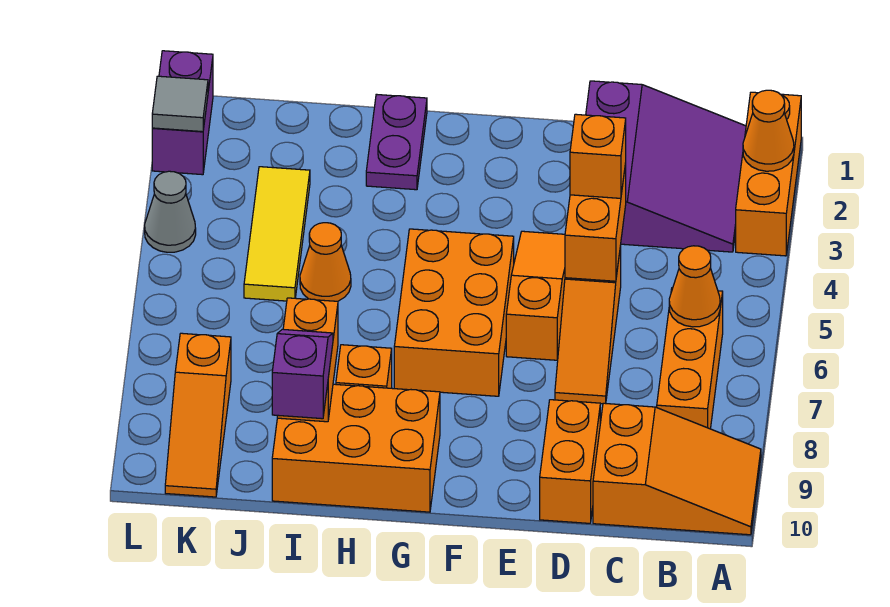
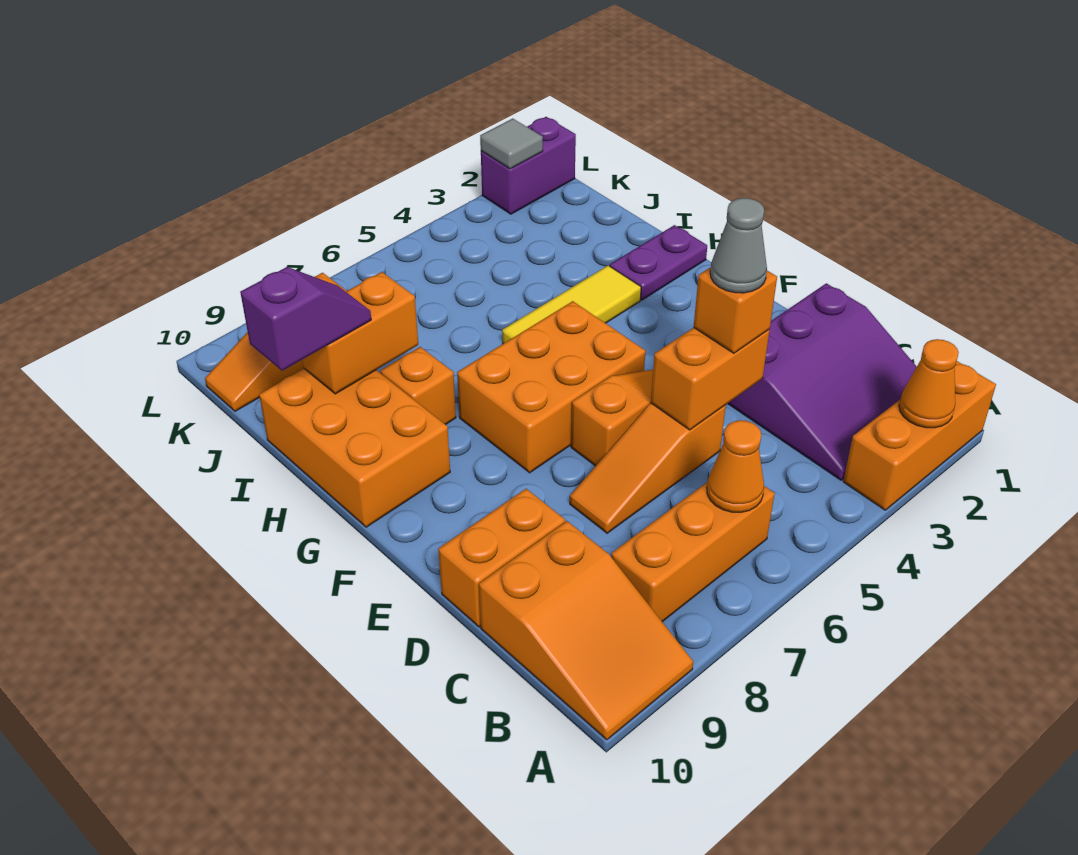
orange 1x1 cone [300,223,351,301] -> none
yellow 1x3 tile [244,167,310,301] -> yellow 1x3 tile moved to [502,266,641,344]
grey 1x1 cone [145,171,196,252] -> grey 1x1 cone moved to [710,198,767,293]

